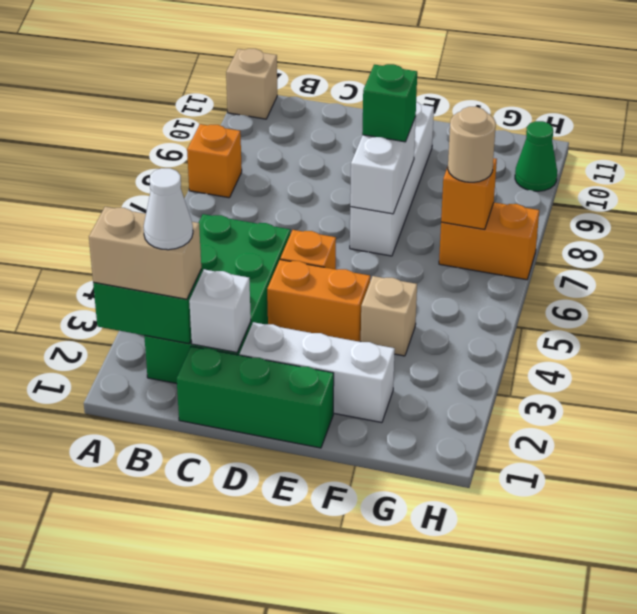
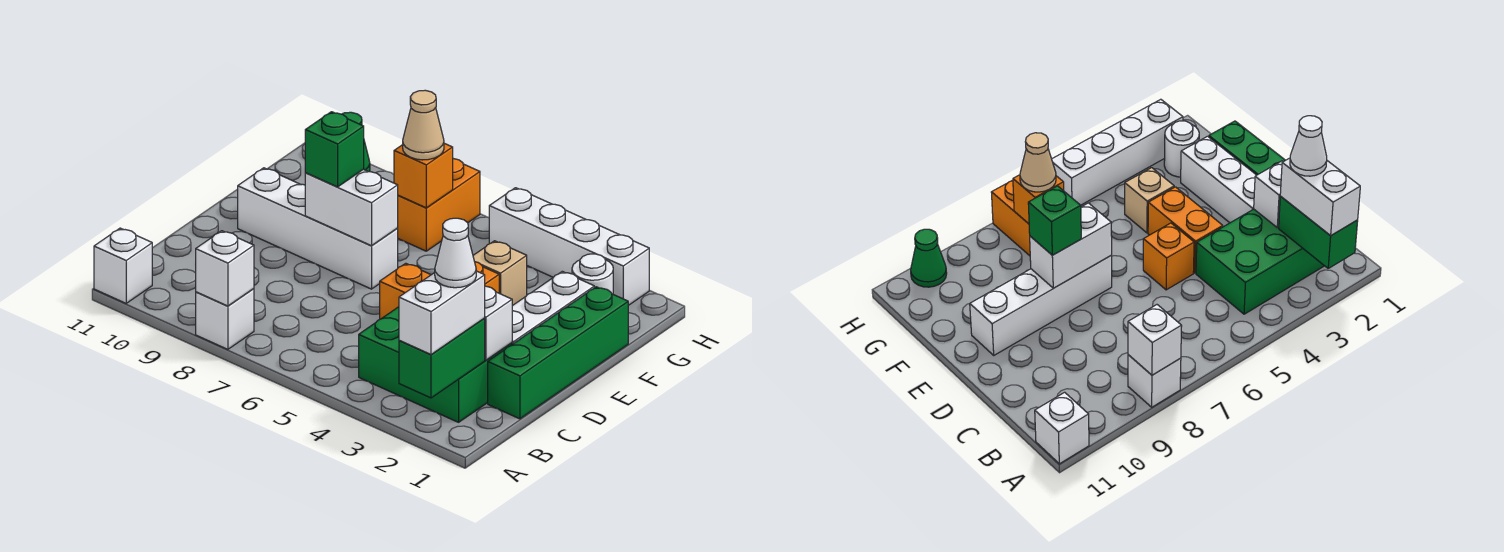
tan 1x2 brick [89,207,201,299] -> white 1x2 brick [399,271,485,355]
orange 1x1 brick [187,124,242,198] -> white 1x1 brick [196,289,254,349]
none -> white 1x1 brick [196,231,254,306]
tan 1x1 brick [226,49,277,119] -> white 1x1 brick [94,228,152,303]
green 2x4 brick [144,214,290,384] -> green 2x3 brick [359,307,512,422]
green 1x3 brick [177,346,334,448] -> green 1x4 brick [488,287,628,419]
none -> white 1x1 round brick [572,254,613,294]
tan 1x1 round brick [448,107,496,182] -> tan 1x1 cone [403,90,444,160]
none -> white 1x4 brick [489,188,649,305]

